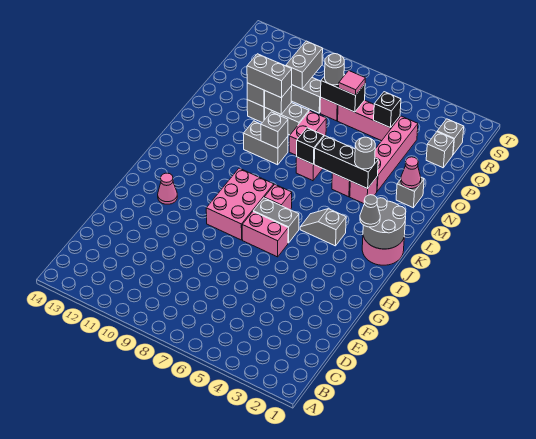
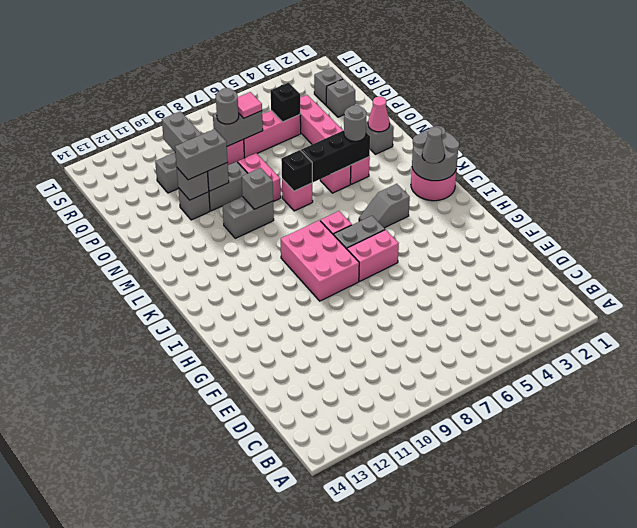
pink 1x1 cone [158,173,178,204] -> none
black 1x2 brick [321,74,365,112] -> grey 1x2 brick [213,111,263,146]

